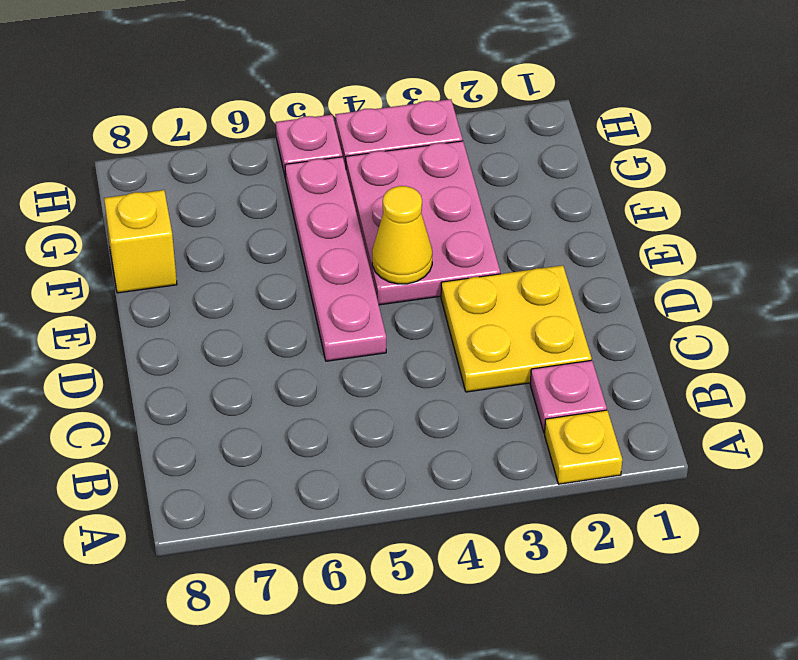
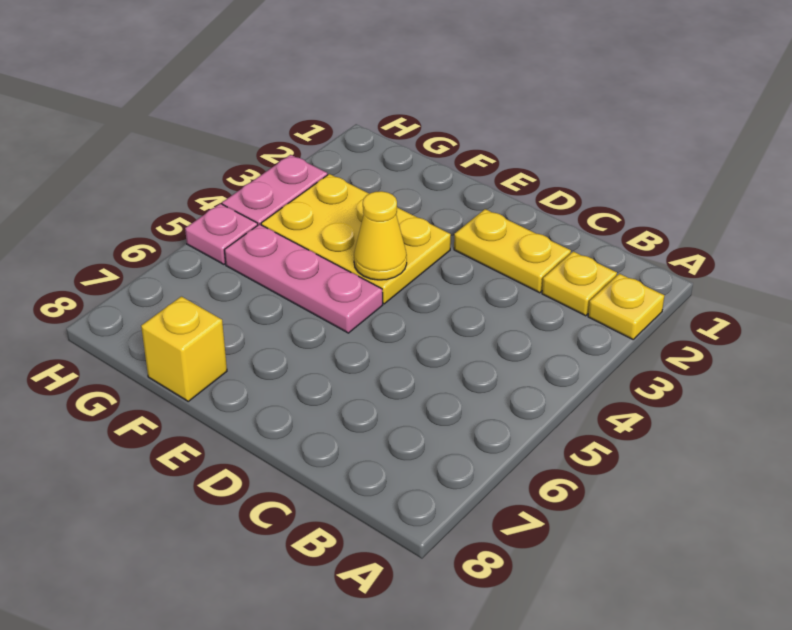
pink 1x1 plate [530,360,607,433] -> yellow 1x1 plate [542,251,617,316]
yellow 2x2 plate [441,265,592,392] -> yellow 1x2 plate [454,209,571,293]
pink 1x4 plate [285,157,386,361] -> pink 1x3 plate [225,224,383,333]
pink 2x3 plate [346,141,500,305] -> yellow 2x3 plate [261,174,451,304]

